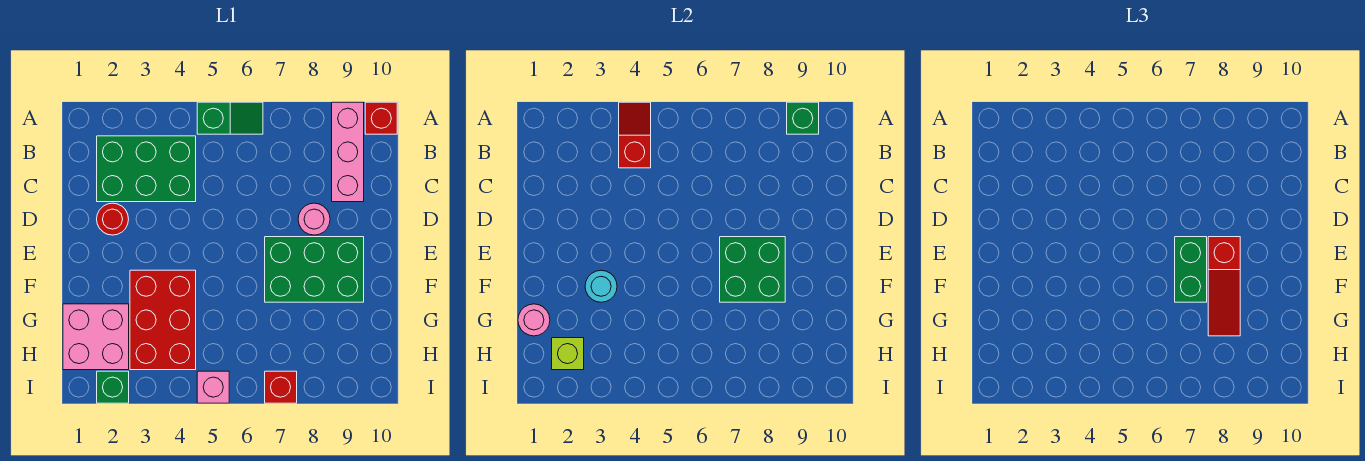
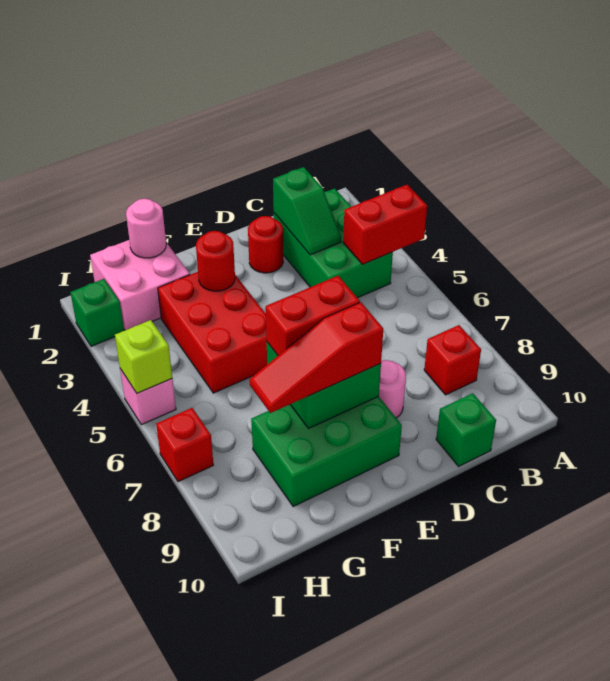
red 1x2 slope [619,102,651,168] -> red 1x2 brick [343,185,427,264]
green 1x2 slope [197,102,263,134] -> green 1x2 slope moved to [273,167,341,255]
pink 1x3 brick [332,102,364,202] -> none
green 1x1 brick [787,102,819,134] -> green 1x1 brick moved to [436,393,496,466]
red 1x1 brick [365,102,397,134] -> red 1x1 brick moved to [424,325,481,395]
green 2x3 brick [265,237,364,302] -> green 2x3 brick turned to [251,396,402,506]
green 1x2 brick [1175,237,1207,302] -> red 1x2 brick [266,276,360,355]
red 2x3 brick [130,270,196,370] -> red 2x3 brick turned to [158,272,267,393]
cyan 1x1 round brick [585,270,617,302] -> red 1x1 round brick [196,231,235,291]
lime 1x1 brick [552,338,584,370] -> lime 1x1 brick moved to [115,320,172,393]

